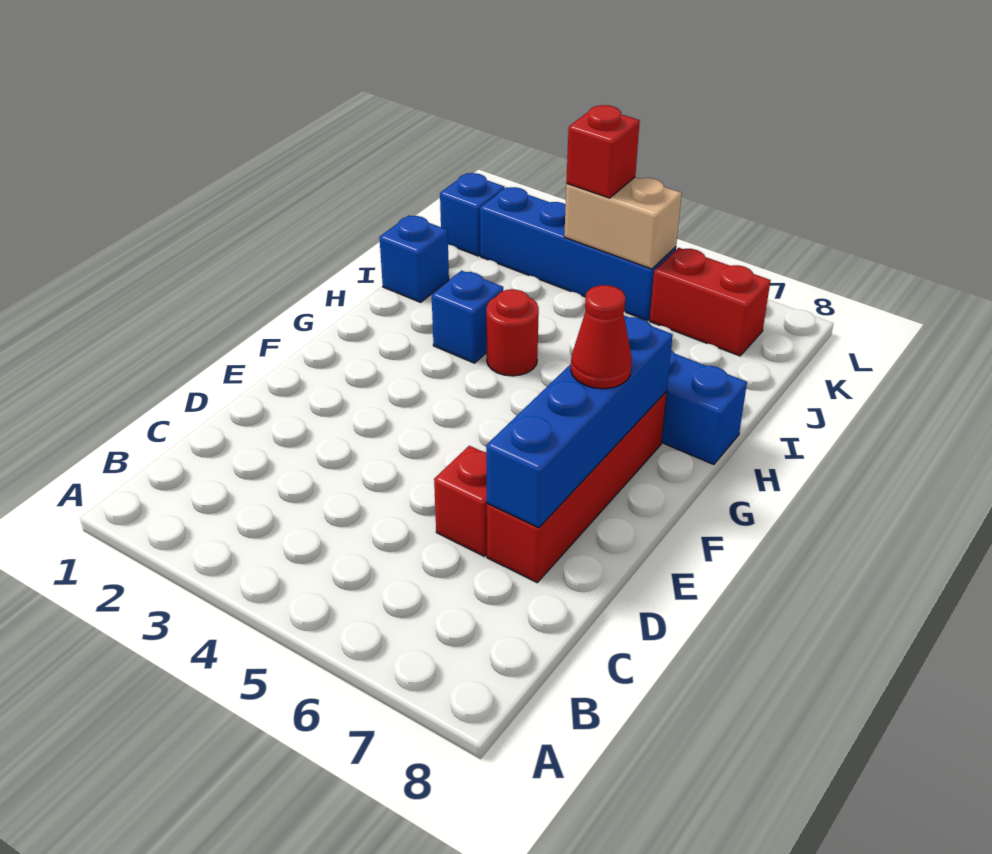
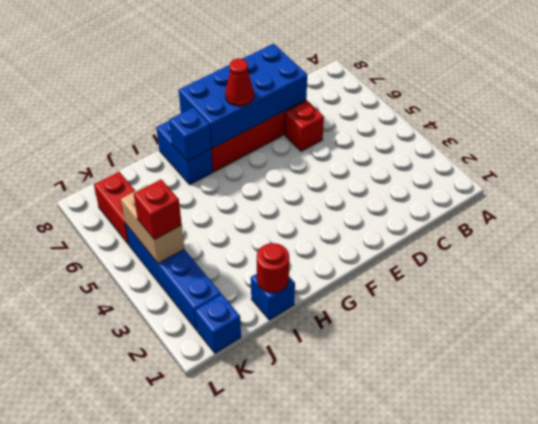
blue 1x4 brick [486,316,673,528] -> blue 2x4 brick [179,44,307,148]
blue 1x1 brick [432,271,503,363] -> blue 1x1 brick moved to [169,107,211,161]
red 1x1 round brick [486,289,539,376] -> red 1x1 round brick moved to [257,243,289,293]

